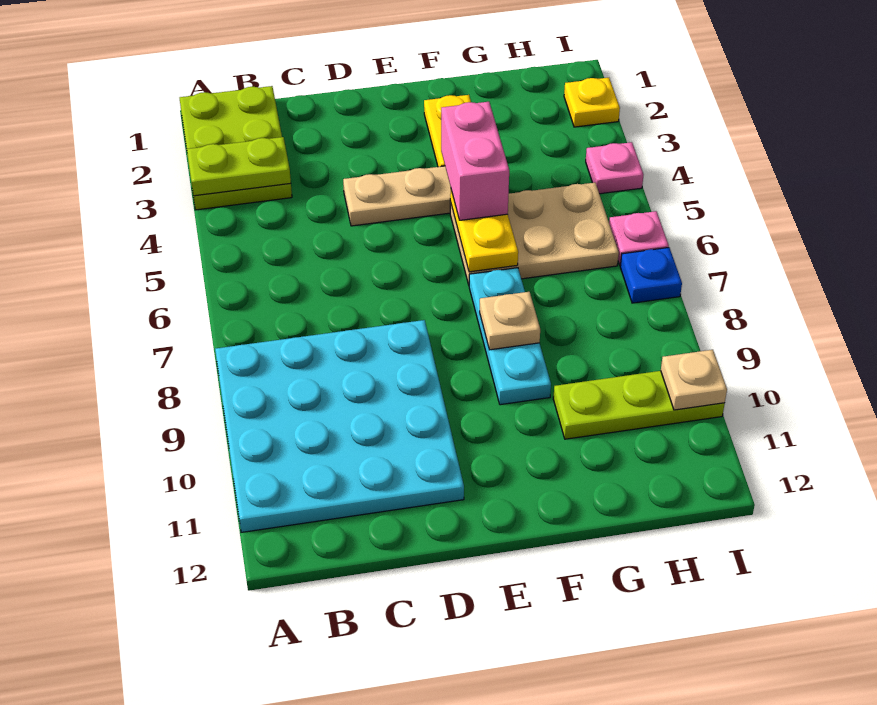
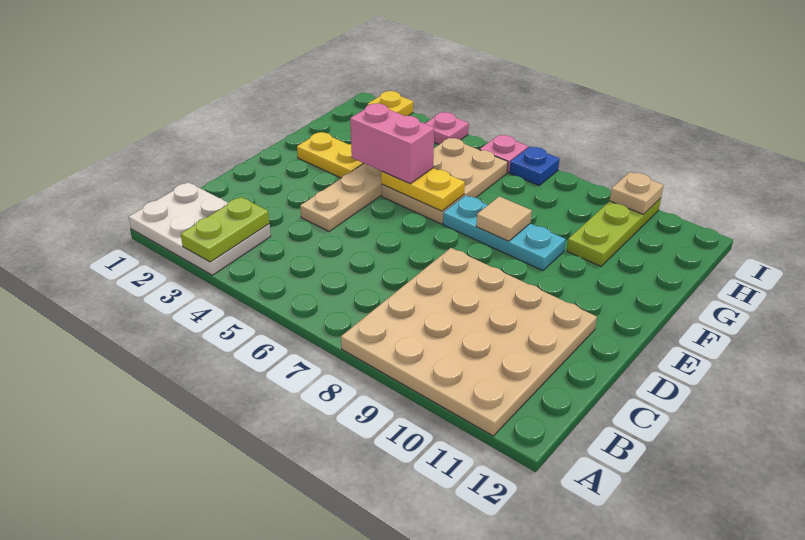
lime 2x3 plate [180,86,292,210] -> white 2x3 plate [129,182,271,275]
cyan 4x4 plate [215,320,464,532] -> tan 4x4 plate [341,248,597,436]
tan 1x1 plate [480,292,540,350] -> tan 1x1 tile [476,196,532,241]

